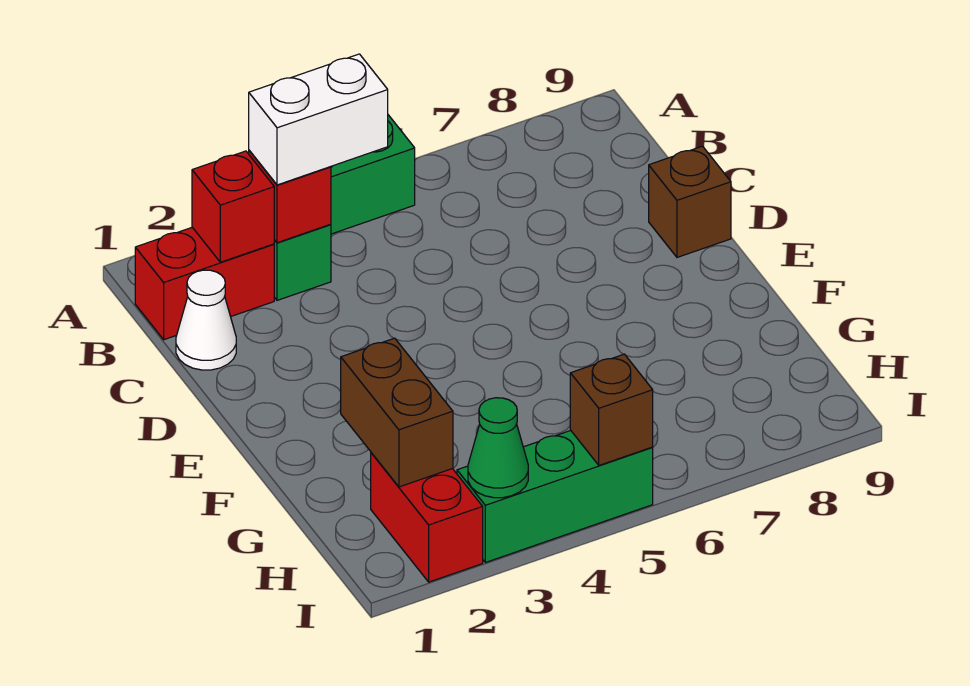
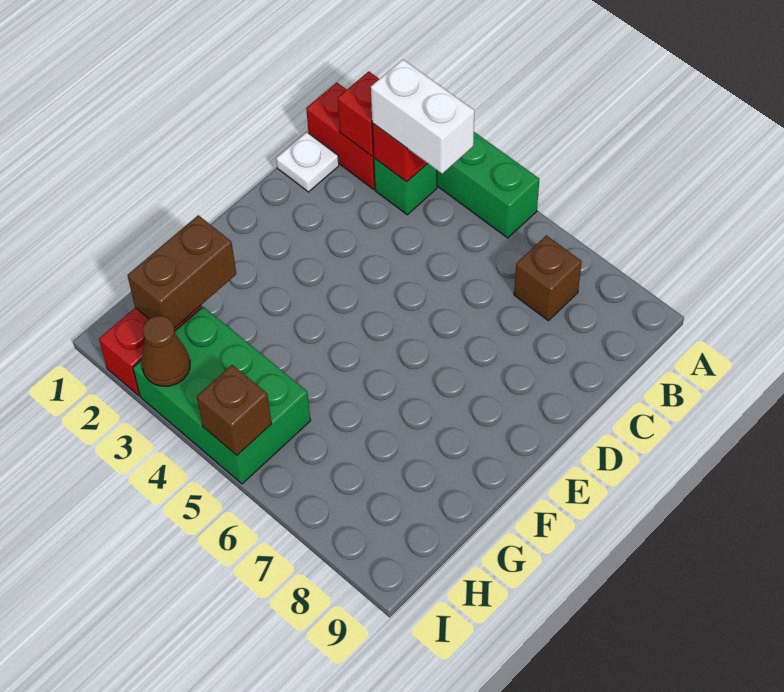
white 1x1 cone [176,270,236,370] -> white 1x1 plate [276,132,339,192]
brown 1x1 brick [649,146,731,257] -> brown 1x1 brick moved to [514,235,582,321]
green 1x3 brick [457,431,653,562] -> green 2x3 brick [133,307,311,484]
green 1x1 cone [468,398,528,498] -> brown 1x1 cone [142,316,190,386]

